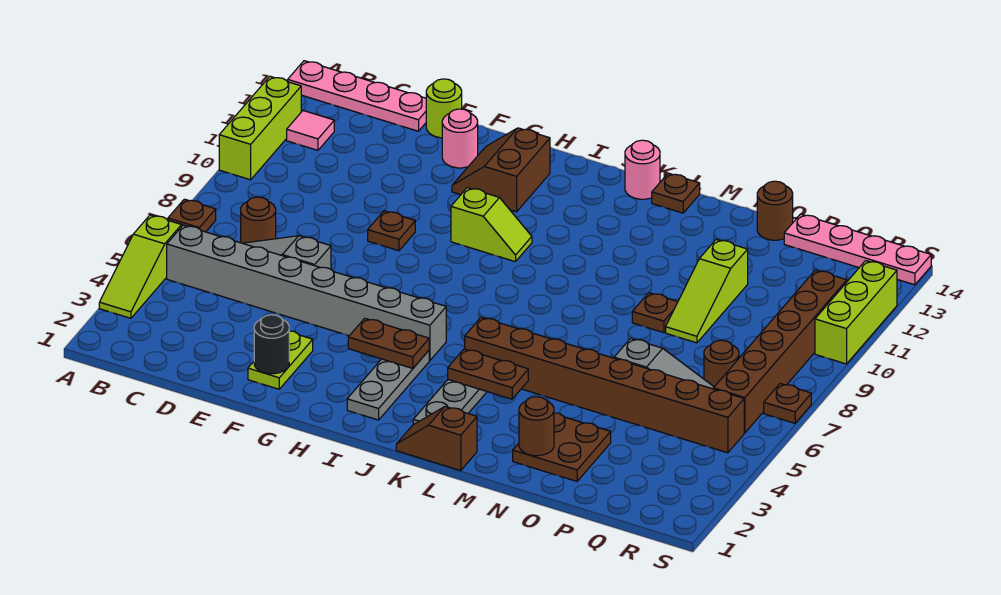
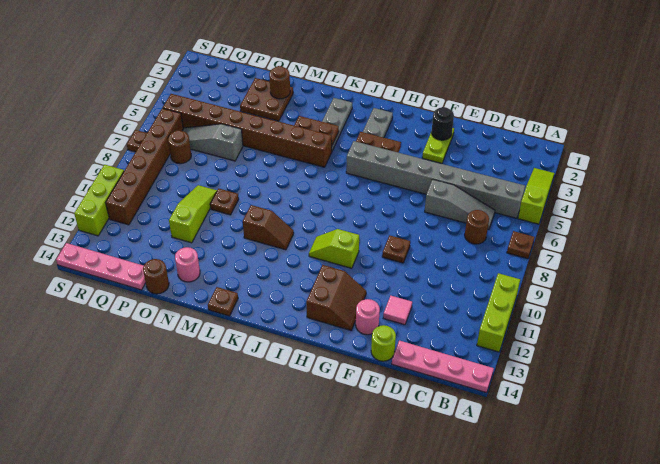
pink 1x1 tile [287,111,334,150] -> pink 1x1 tile moved to [383,296,412,325]
brown 1x2 slope [396,407,477,471] -> brown 1x2 slope moved to [243,205,294,250]
pink 1x1 round brick [625,140,660,199] -> pink 1x1 round brick moved to [175,247,200,282]

